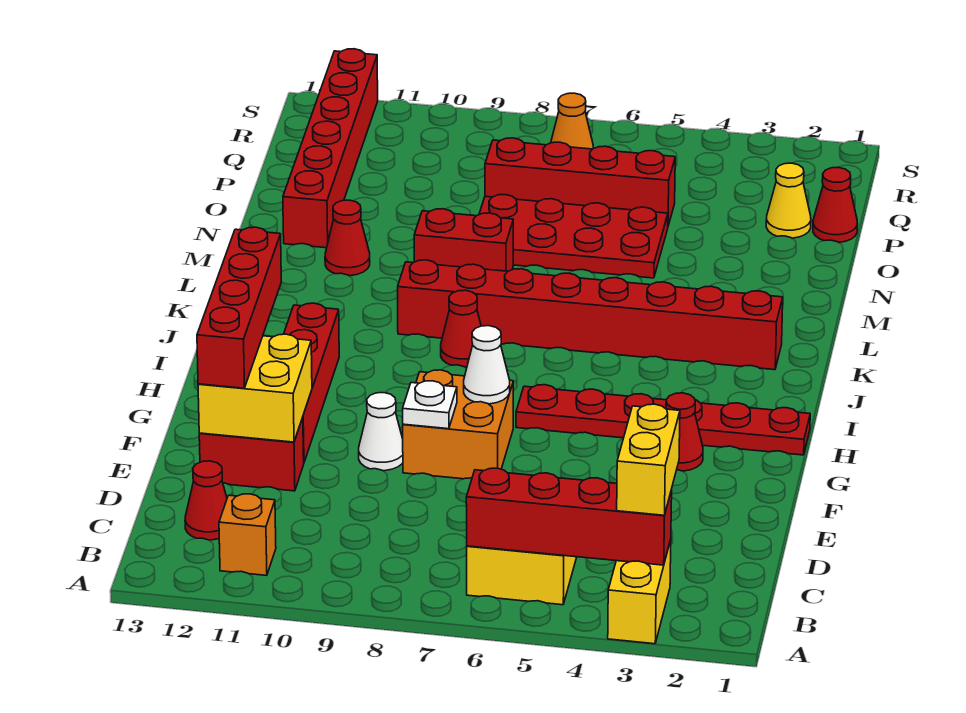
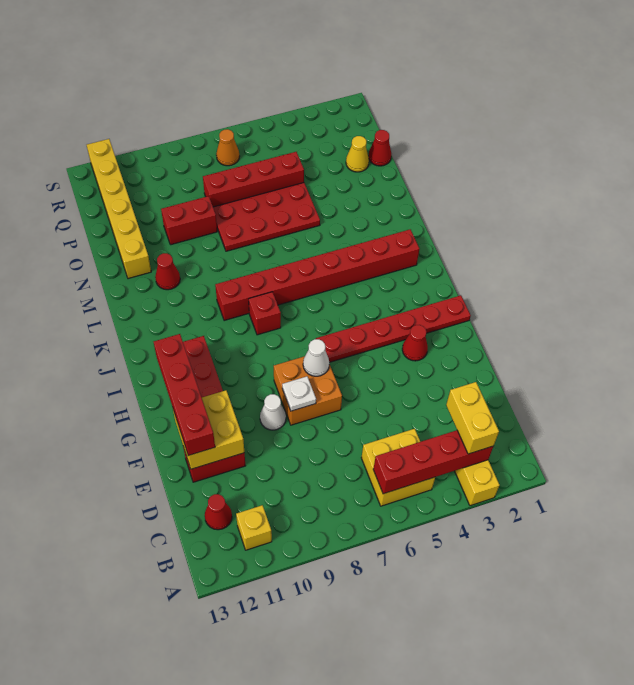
orange 1x1 brick [219,494,276,575] -> yellow 1x1 brick [236,505,272,550]
red 1x1 cone [441,290,481,367] -> red 1x1 brick [249,292,281,335]
red 1x2 brick [414,209,513,271] -> red 1x2 brick moved to [161,196,217,245]
red 1x6 brick [283,49,378,248] -> yellow 1x6 brick [87,139,151,279]

